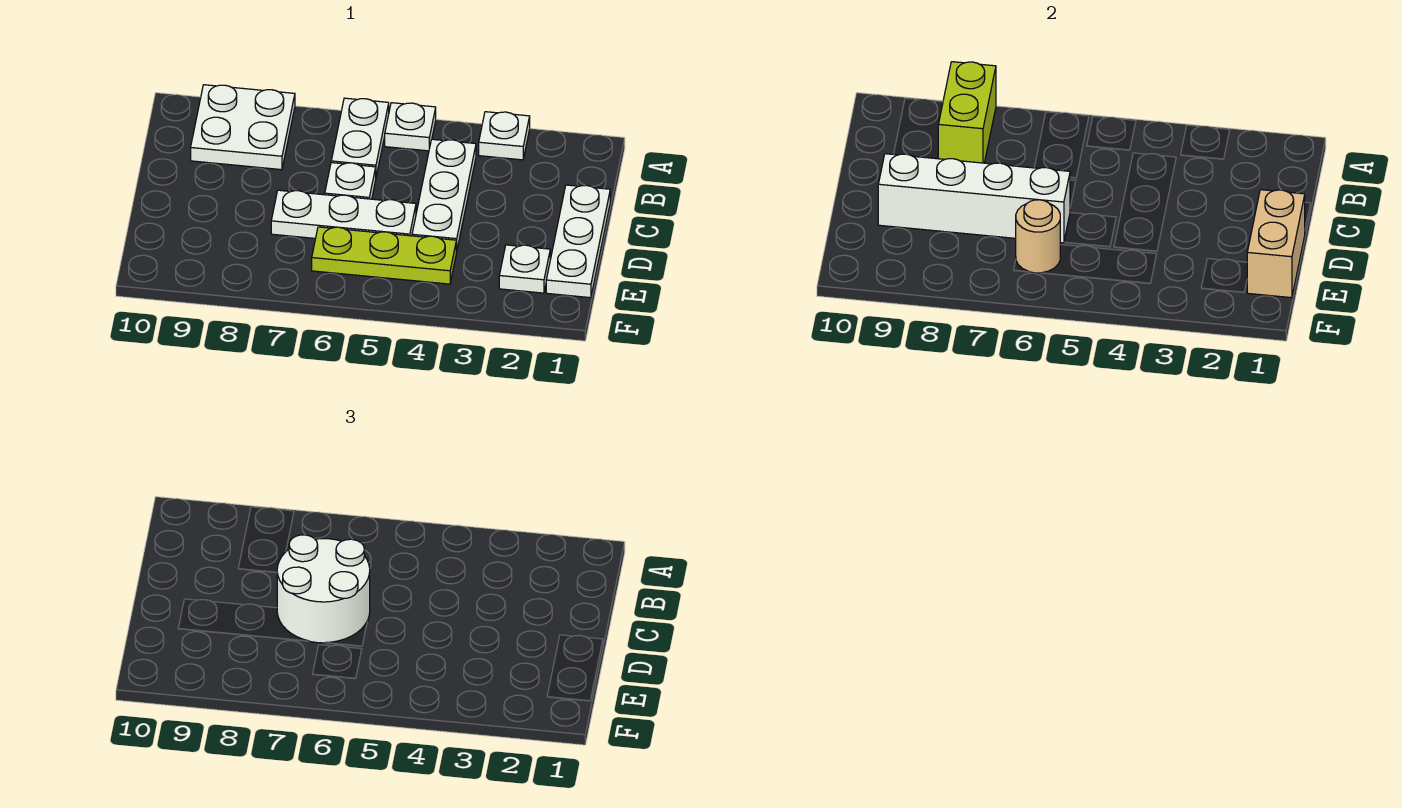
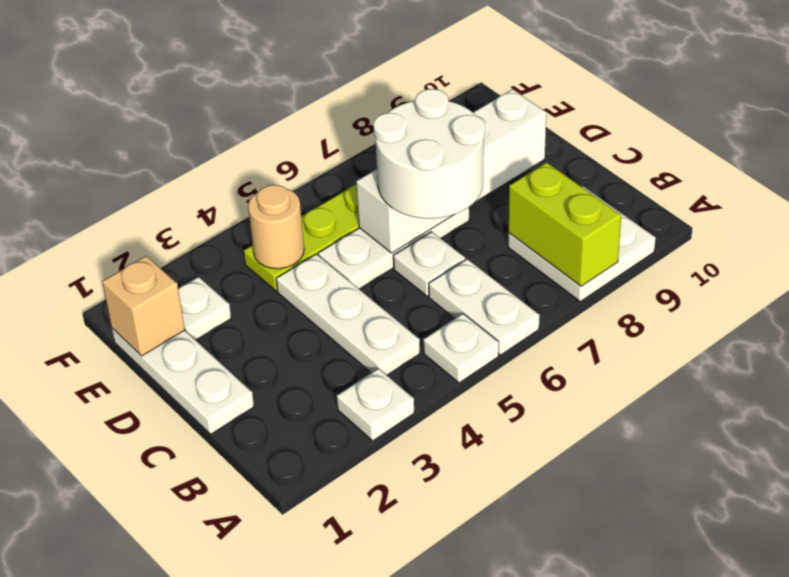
tan 1x2 brick [1247,190,1305,298] -> tan 1x1 brick [102,256,185,356]
tan 1x1 round brick [1016,200,1060,273] -> tan 1x1 round brick moved to [248,185,304,269]

